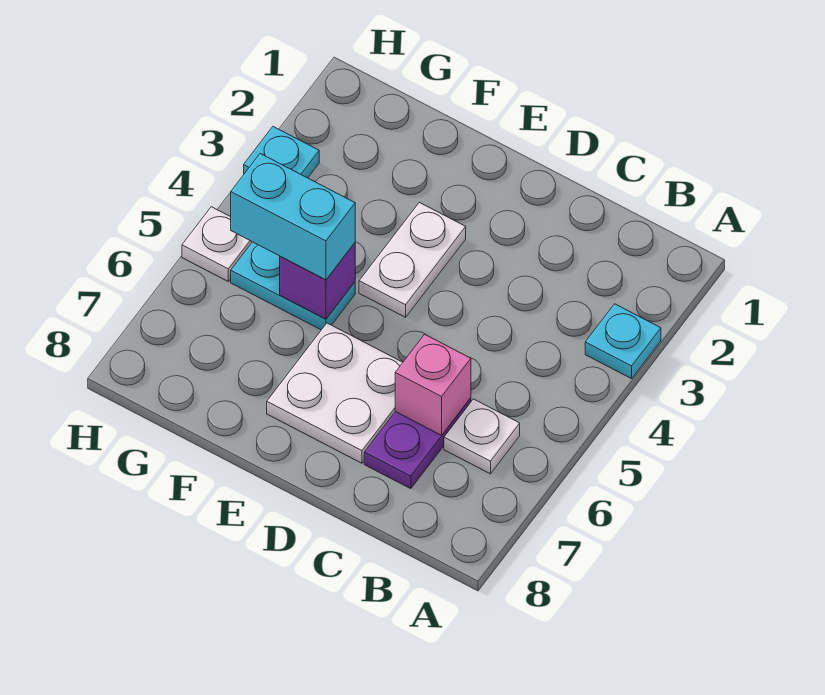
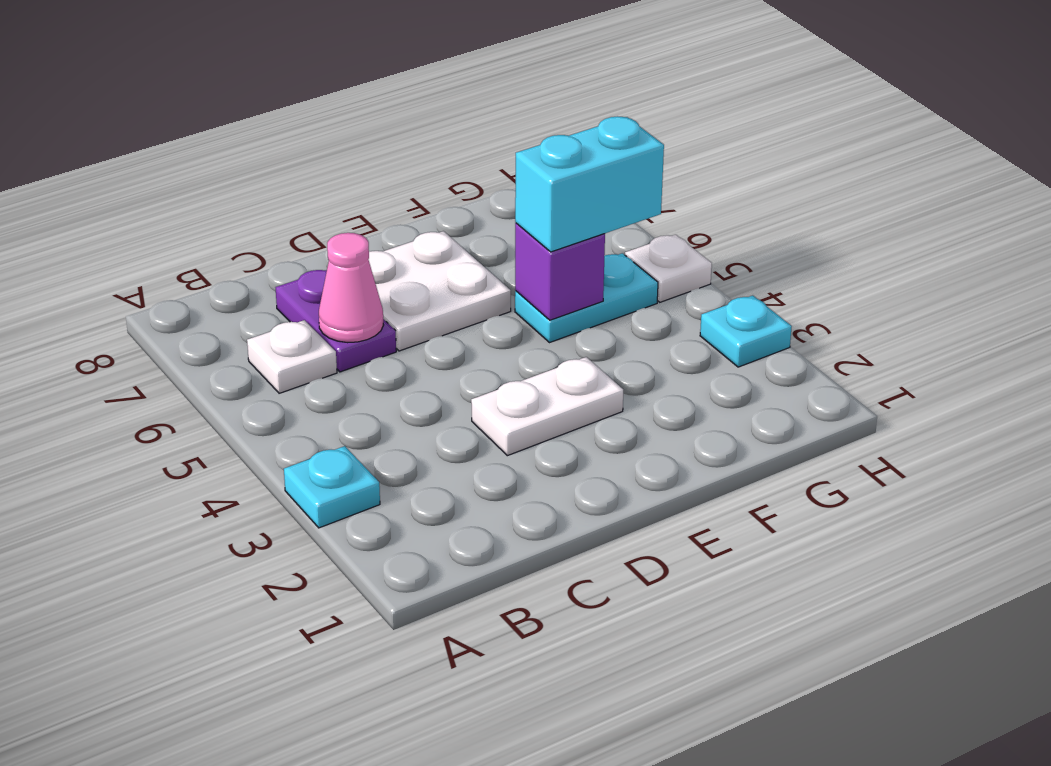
pink 1x1 brick [395,334,471,435] -> pink 1x1 cone [319,233,383,343]
white 1x2 plate [359,202,466,317] -> white 1x2 plate turned to [471,357,623,456]

